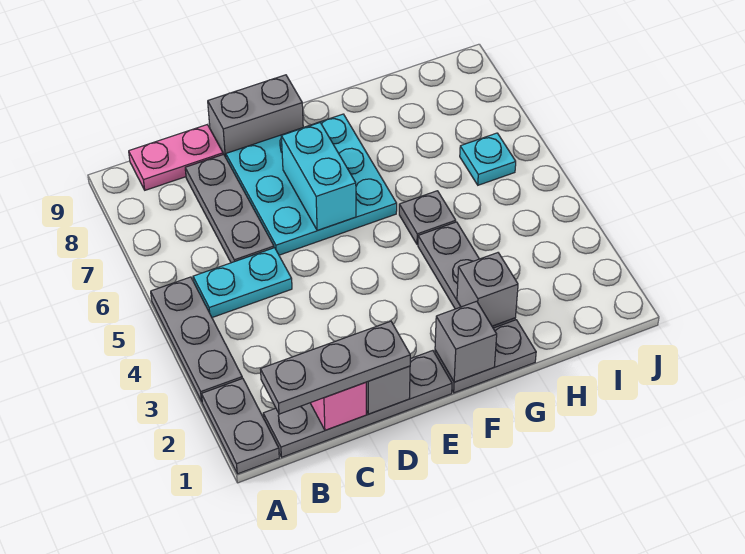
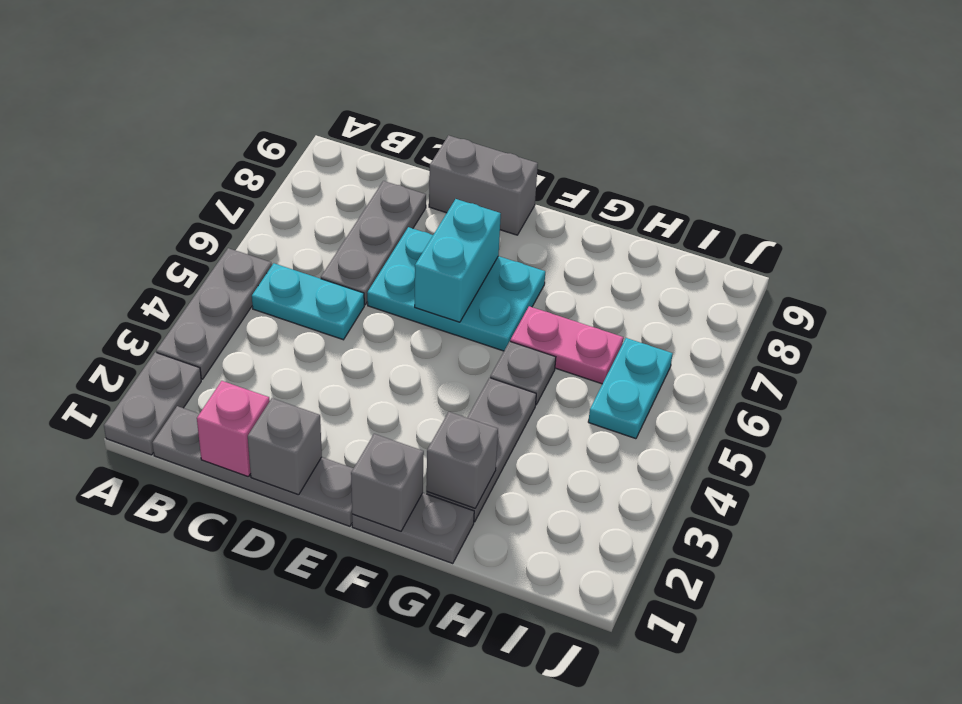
grey 1x3 plate [260,321,410,414] -> none
pink 1x2 plate [129,125,223,190] -> pink 1x2 plate moved to [510,306,623,384]
cyan 3x3 plate [226,114,397,255] -> cyan 2x3 plate [367,227,545,351]
cyan 1x1 plate [460,133,516,185] -> cyan 1x2 plate [588,338,673,439]

